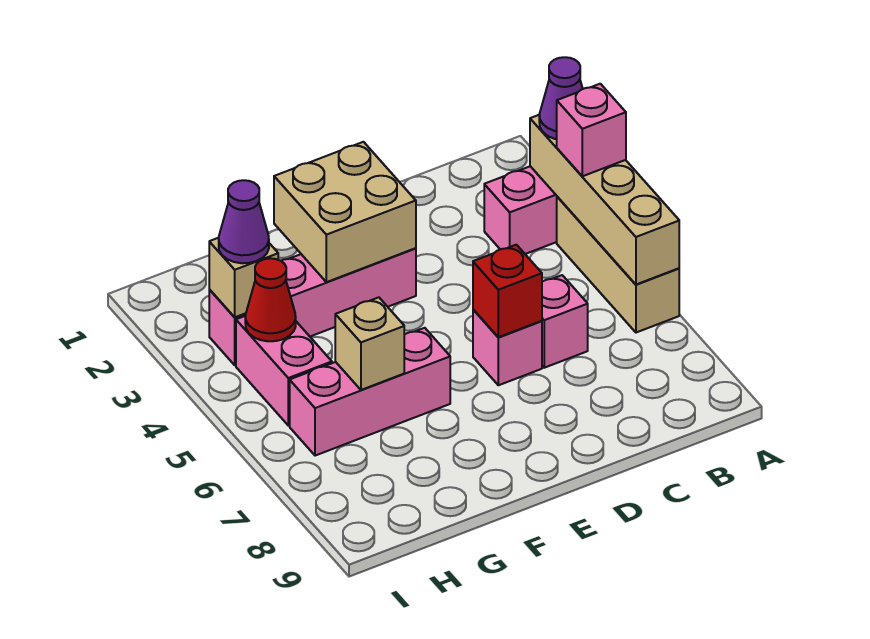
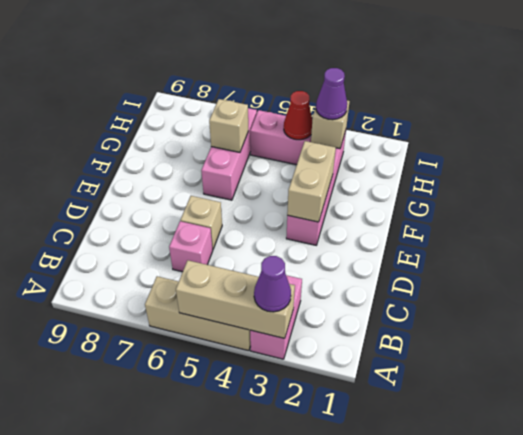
tan 1x4 brick [530,115,679,284] -> tan 1x3 brick [176,260,295,338]
pink 1x1 brick [557,84,626,176] -> none
pink 1x1 brick [473,310,542,385] -> tan 1x1 brick [180,196,222,250]
red 1x1 brick [473,245,542,337] -> none
tan 2x2 brick [274,142,416,282] -> tan 1x2 brick [287,141,336,222]

